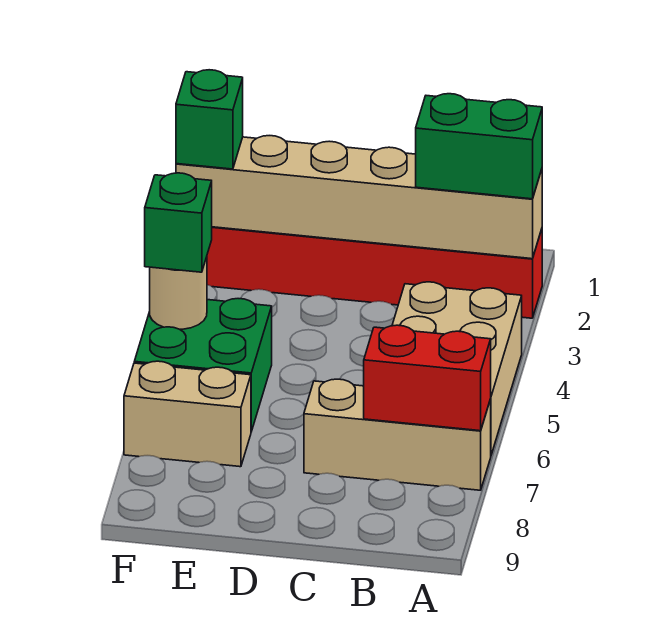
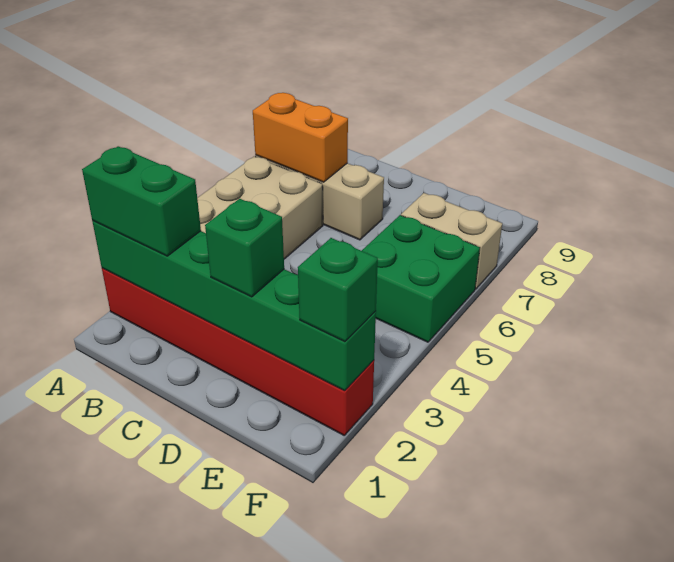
tan 1x6 brick [176,136,542,259] -> green 1x6 brick [92,220,376,391]
red 1x2 brick [364,325,491,431] -> orange 1x2 brick [253,93,348,182]
tan 1x1 round brick [150,257,207,329] -> none
green 1x1 brick [145,173,212,272] -> green 1x1 brick moved to [205,199,284,297]

